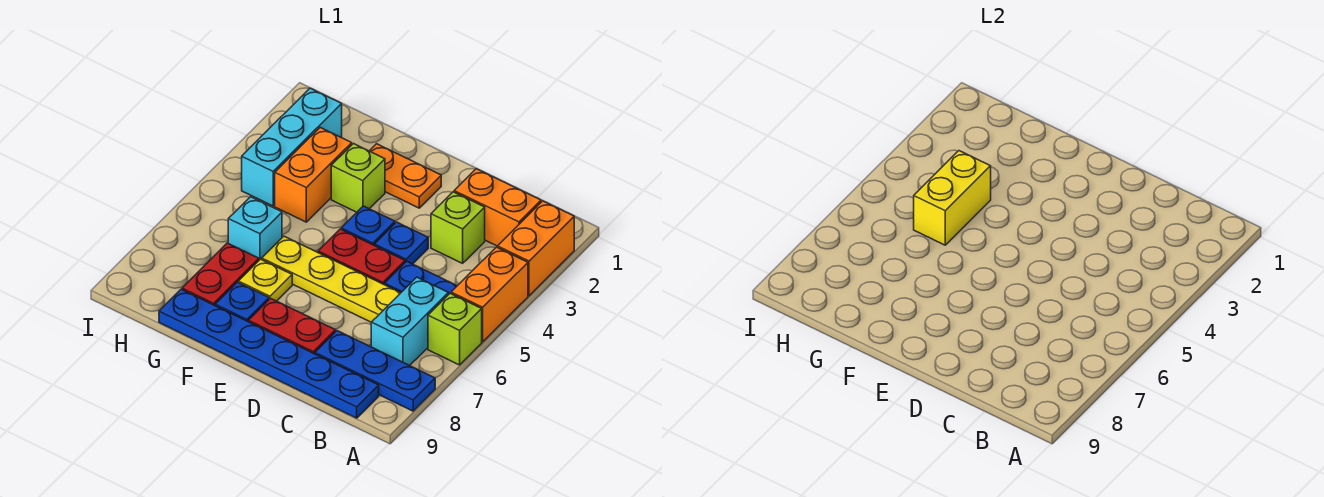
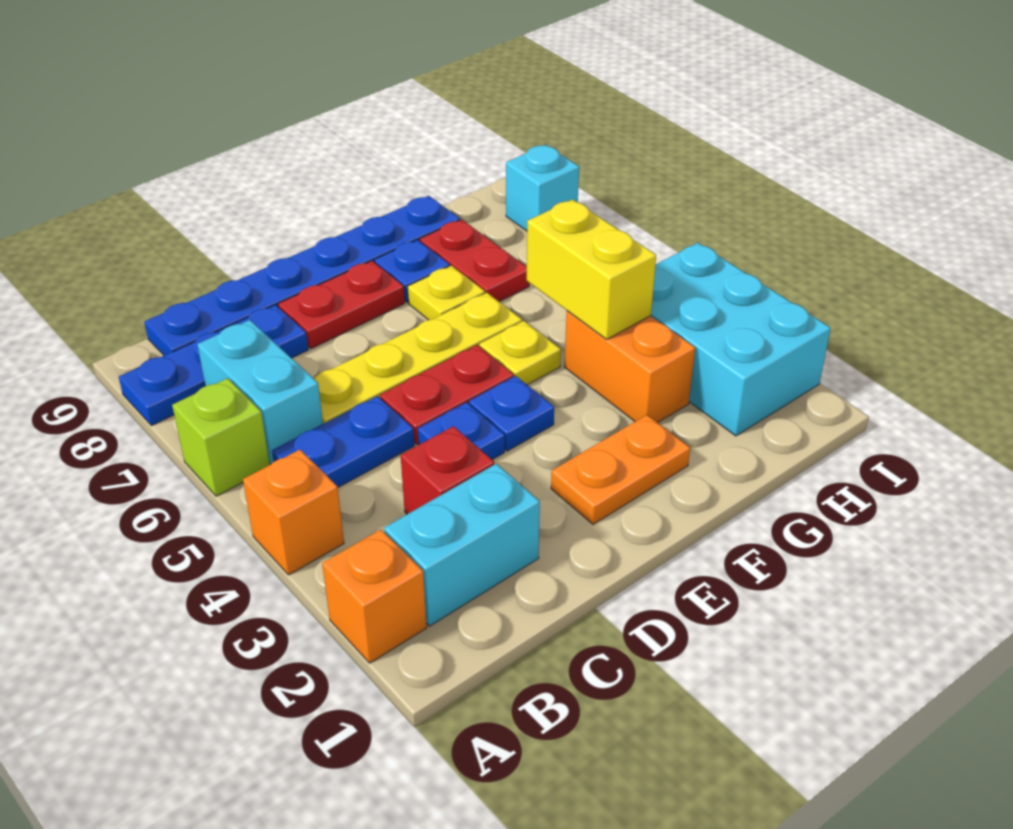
orange 1x2 brick [497,201,574,296] -> orange 1x1 brick [322,530,427,663]
orange 1x2 brick [451,247,528,342] -> orange 1x1 brick [243,450,344,575]
orange 1x2 brick [454,169,541,246] -> cyan 1x2 brick [384,464,540,626]
lime 1x1 brick [431,192,485,263] -> red 1x1 brick [401,426,494,514]
lime 1x1 brick [331,144,385,212] -> none
none -> yellow 1x1 plate [479,321,561,385]
cyan 1x1 brick [228,197,282,260] -> cyan 1x1 brick moved to [506,145,579,231]
cyan 1x3 brick [242,88,342,206] -> cyan 2x3 brick [651,243,831,436]

